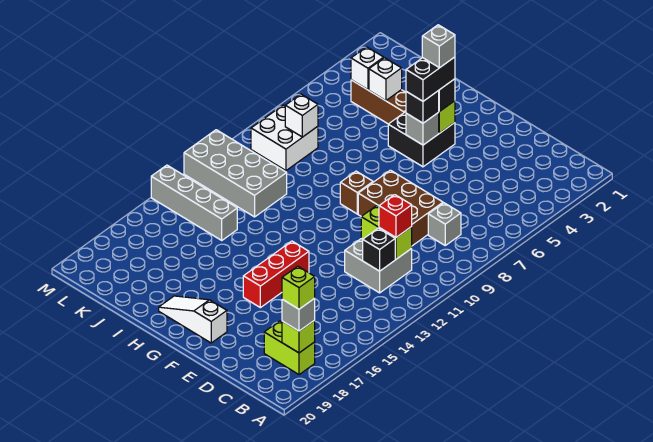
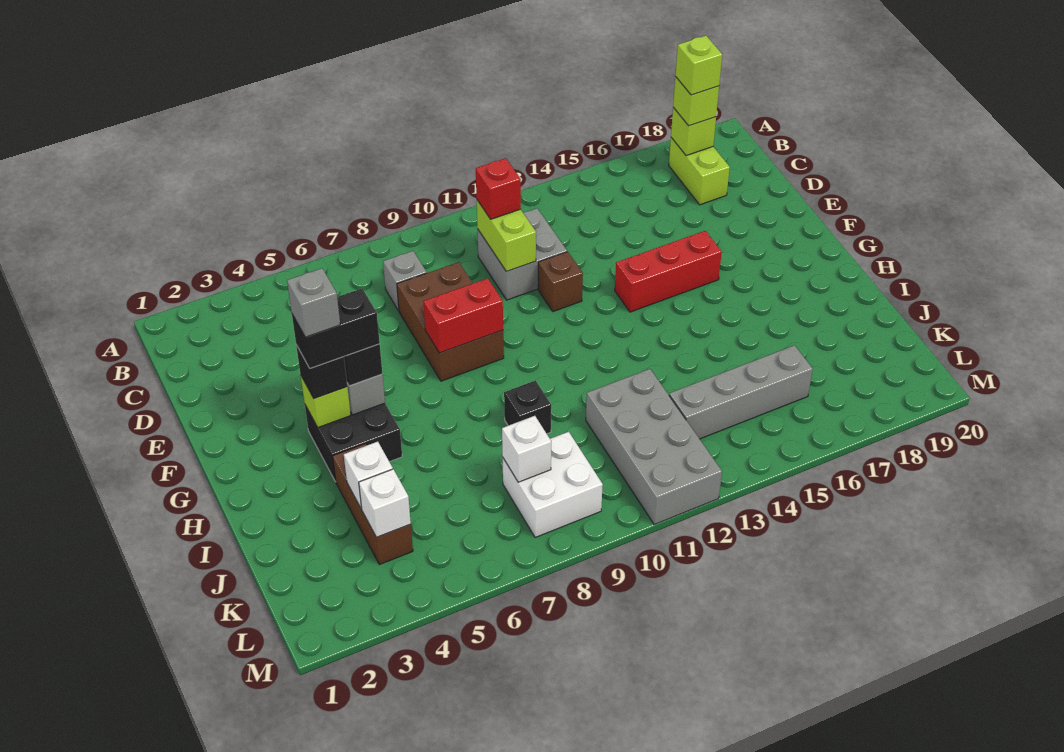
grey 1x1 brick [282,298,315,331] -> lime 1x1 brick [673,77,719,126]
black 1x1 brick [363,228,395,271] -> black 1x1 brick moved to [504,381,551,434]
none -> red 1x2 brick [423,278,503,353]
white 1x3 slope [159,296,227,343] -> none
brown 1x1 brick [340,171,373,214] -> brown 1x1 brick moved to [538,252,583,312]
grey 1x4 brick [151,165,237,240] -> grey 1x4 brick turned to [669,345,813,439]

